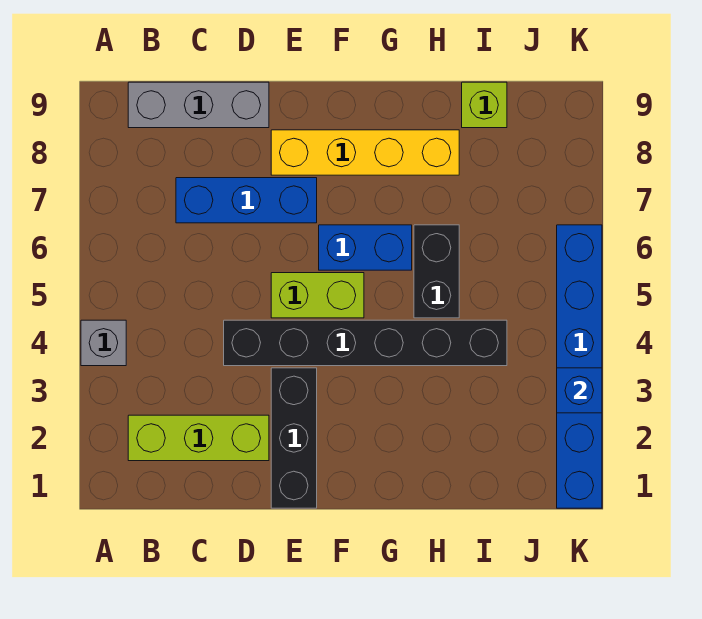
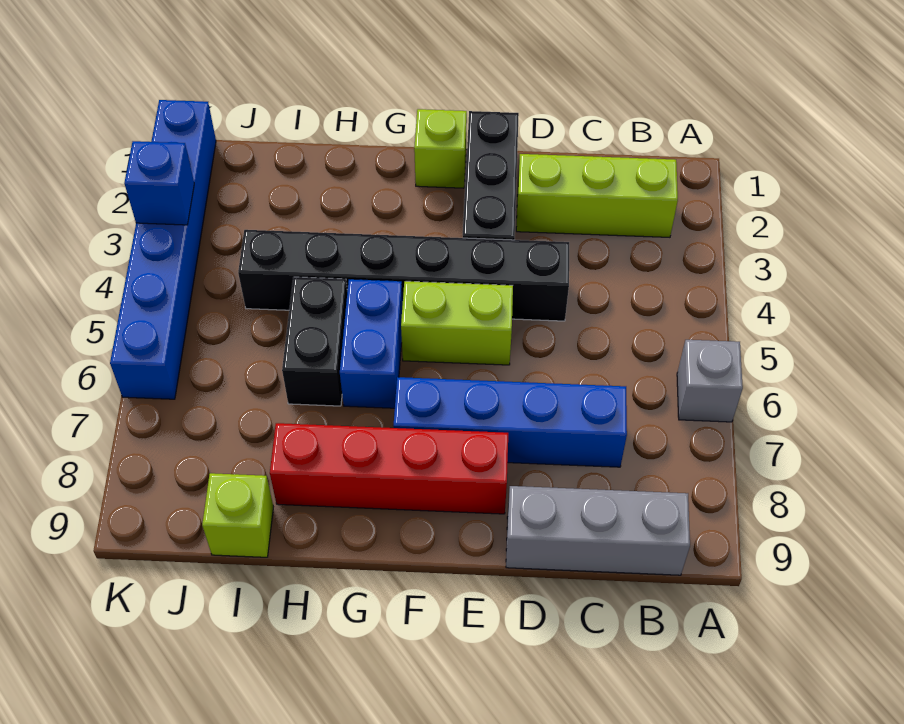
grey 1x1 brick [81,320,126,366] -> grey 1x1 brick moved to [677,340,743,422]
blue 1x3 brick [176,178,317,223] -> blue 1x4 brick [393,377,627,467]
yellow 1x4 brick [271,130,459,175] -> red 1x4 brick [270,423,508,514]
none -> lime 1x1 brick [414,109,467,188]
blue 1x2 brick [319,225,412,270] -> blue 1x2 brick turned to [340,279,403,408]

